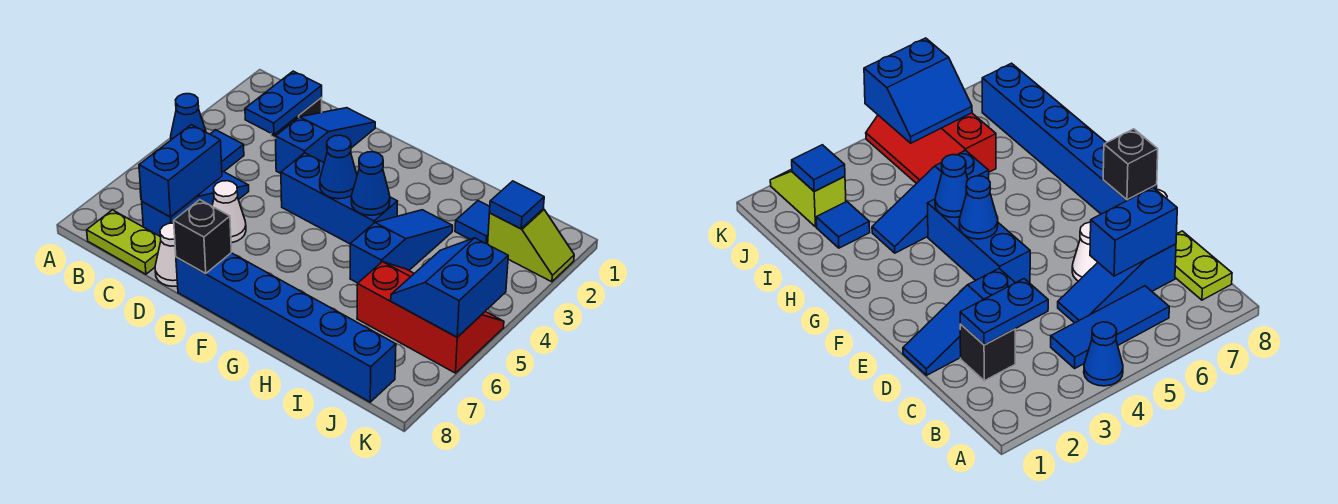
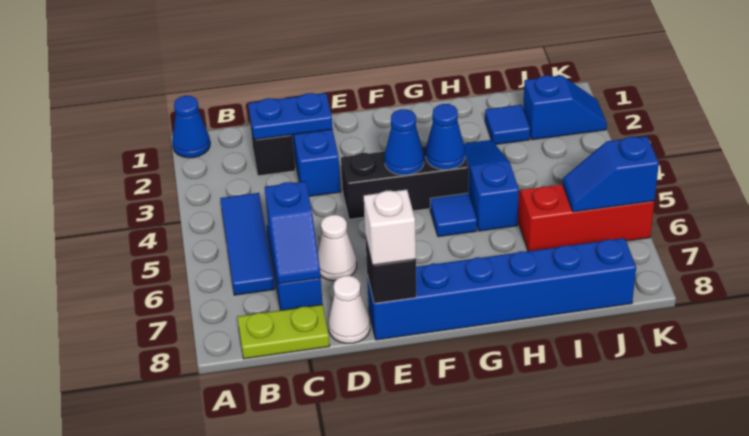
blue 1x1 cone [171,94,206,140] -> blue 1x1 cone moved to [172,96,210,158]
blue 1x2 plate [245,71,322,135] -> blue 1x2 plate turned to [248,93,333,139]
blue 1x2 brick [139,125,222,217] -> blue 1x2 slope [265,181,321,284]
blue 1x3 brick [281,153,398,244] -> black 1x3 brick [341,146,469,219]
none -> white 1x1 brick [364,190,416,265]
lime 1x2 slope [488,209,574,282] -> blue 1x2 slope [523,75,607,140]
blue 1x1 tile [490,181,544,229] -> blue 1x1 tile moved to [430,193,477,237]
blue 2x2 slope [391,238,508,337] -> blue 1x2 slope [563,136,659,212]

